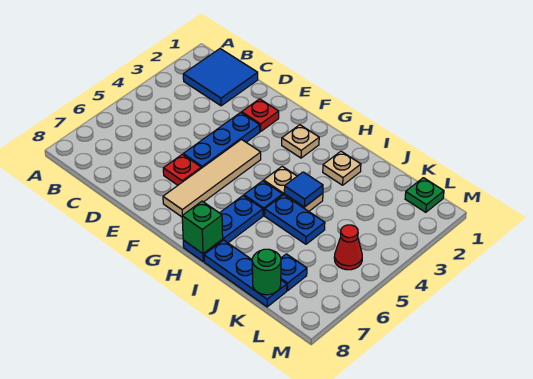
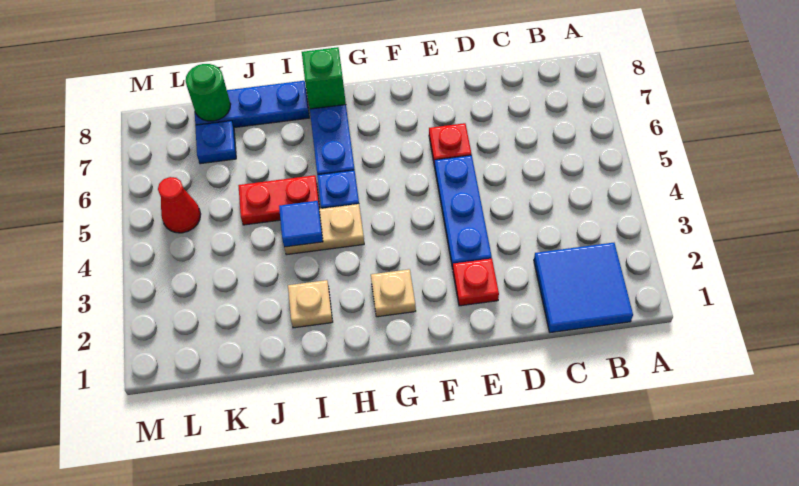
tan 1x4 tile [163,140,261,217] -> none
blue 1x2 plate [265,195,325,244] -> red 1x2 plate [238,175,320,225]
green 1x1 plate [405,178,444,212] -> none

